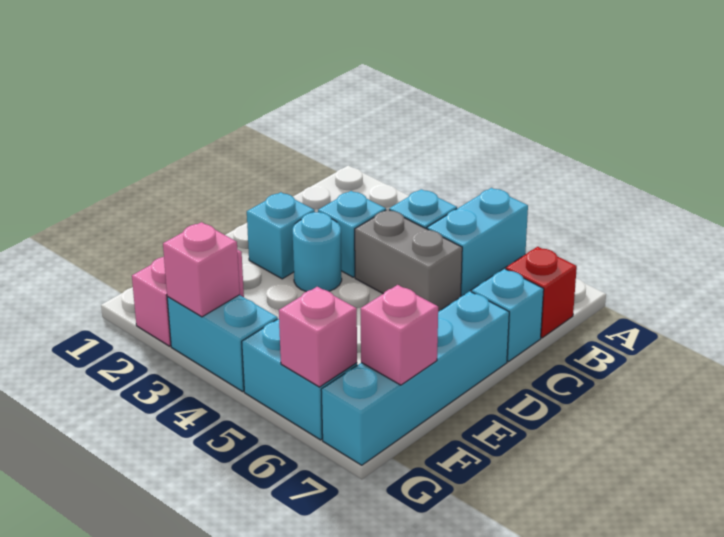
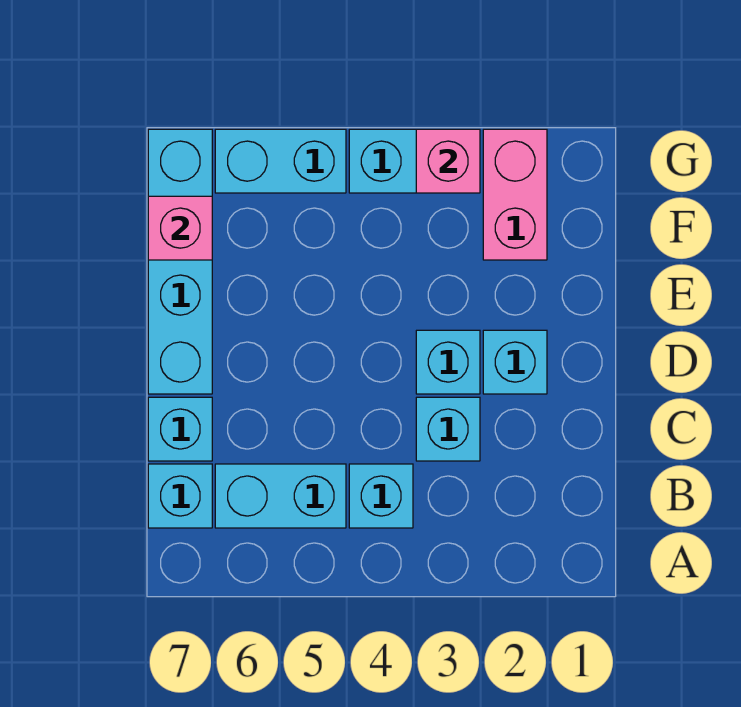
cyan 1x2 brick [427,188,528,296] -> cyan 1x2 brick turned to [215,464,346,528]
red 1x1 brick [506,247,577,338] -> cyan 1x1 brick [148,464,212,528]
grey 1x2 brick [355,209,462,312] -> none
cyan 1x1 round brick [293,212,342,292] -> cyan 1x1 brick [416,330,480,394]
pink 1x1 brick [279,287,357,387] -> none

